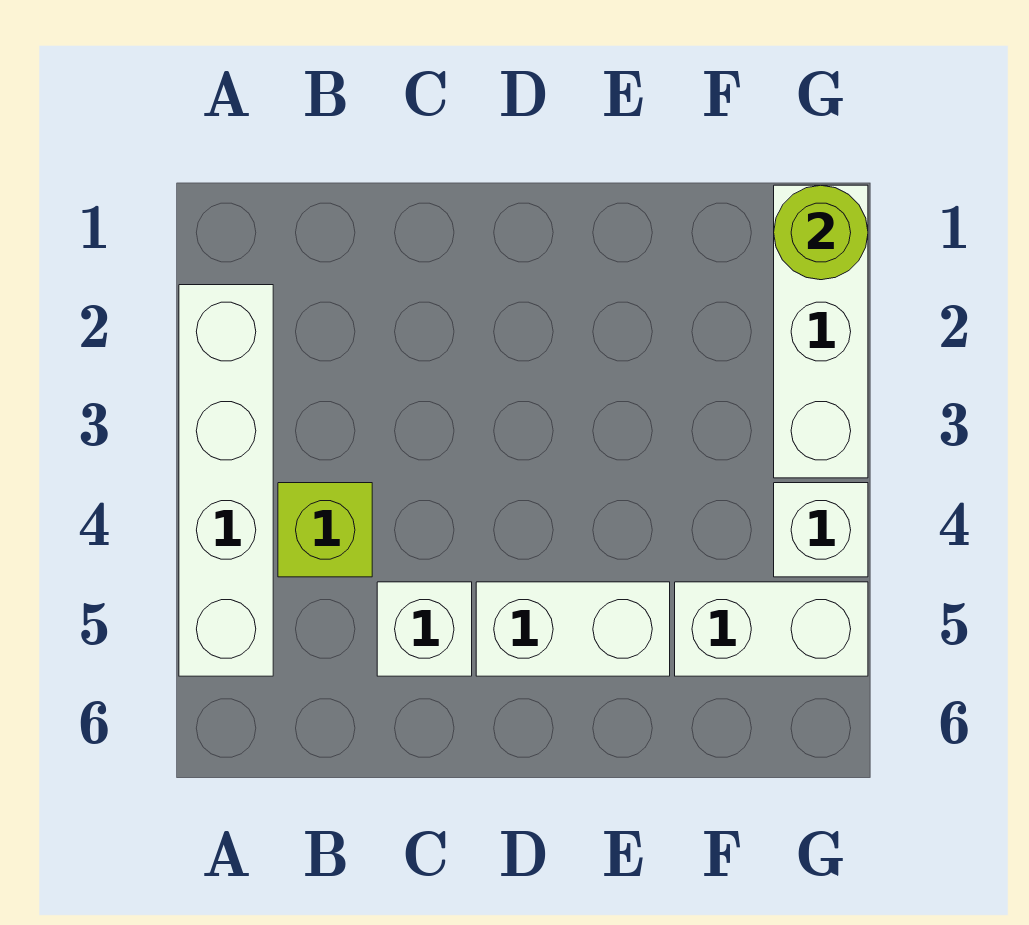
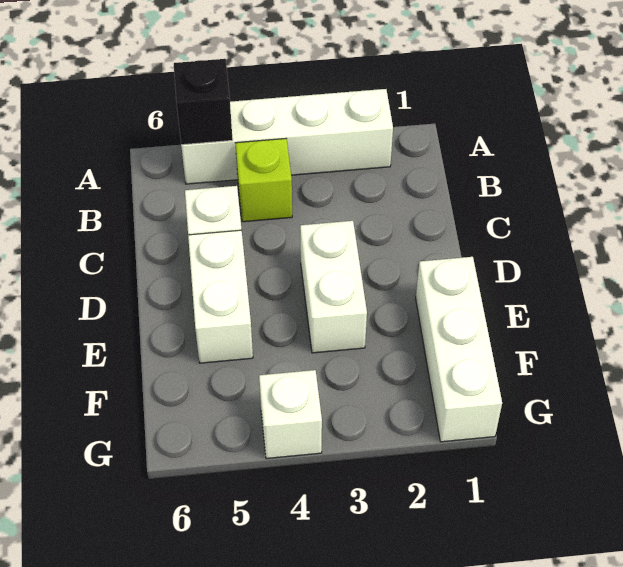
none -> black 1x1 brick [174,59,233,145]
white 1x2 brick [675,582,868,676] -> white 1x2 brick moved to [300,221,367,353]
white 1x3 brick [774,185,868,478] -> white 1x3 brick turned to [416,257,502,442]
lime 1x1 round brick [774,185,868,280] -> none

